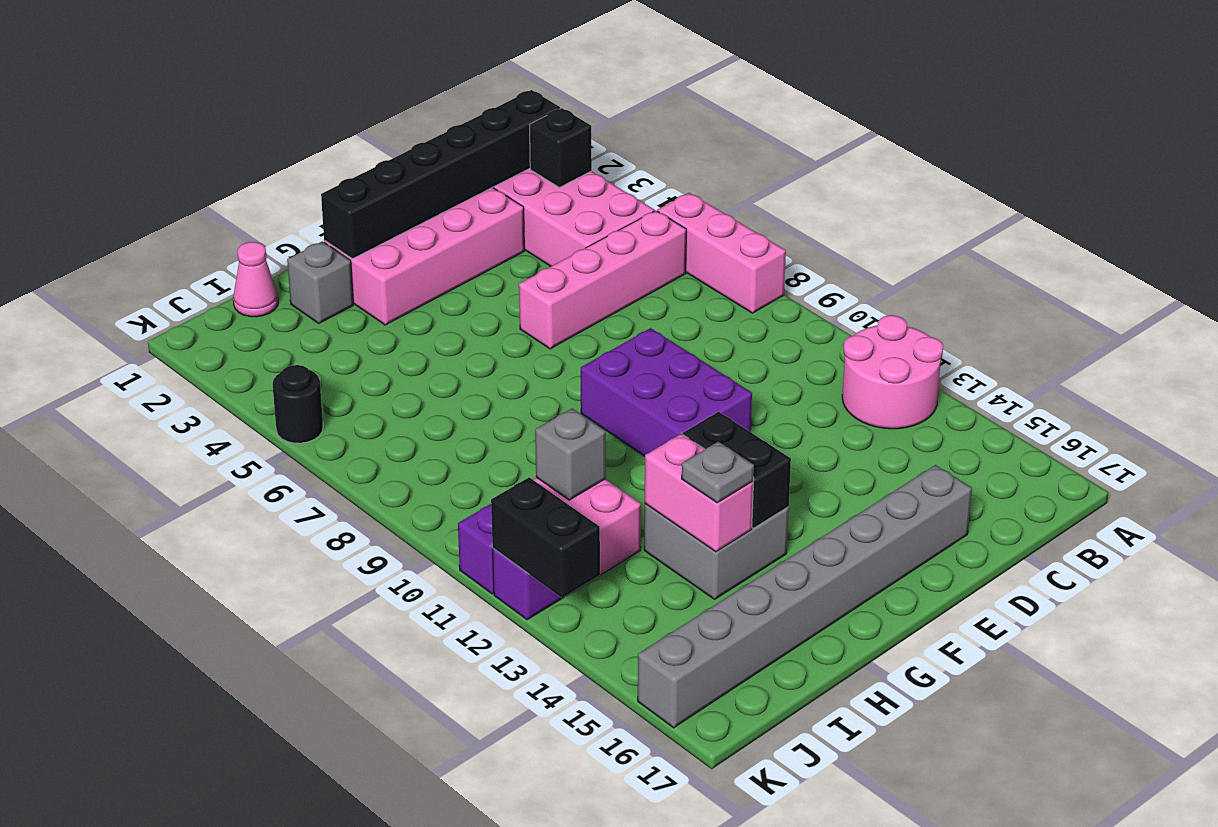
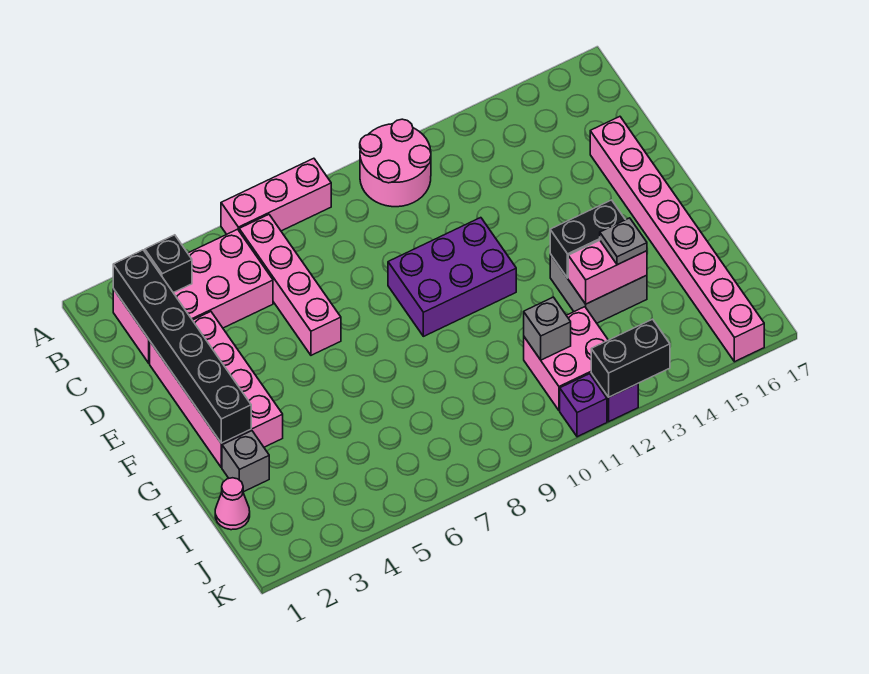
pink 2x2 round brick [842,315,943,429] -> pink 2x2 round brick moved to [360,119,431,207]
grey 1x8 brick [638,465,972,728] -> pink 1x8 brick [590,117,764,362]
black 1x1 round brick [273,365,323,443] -> none

